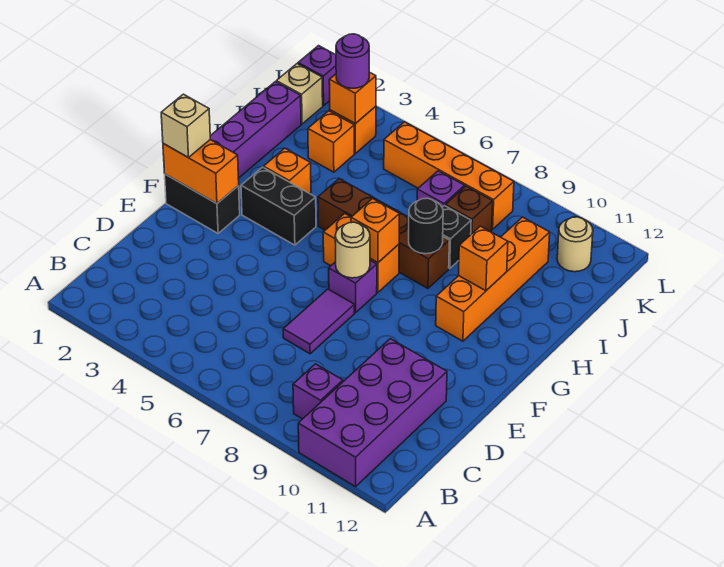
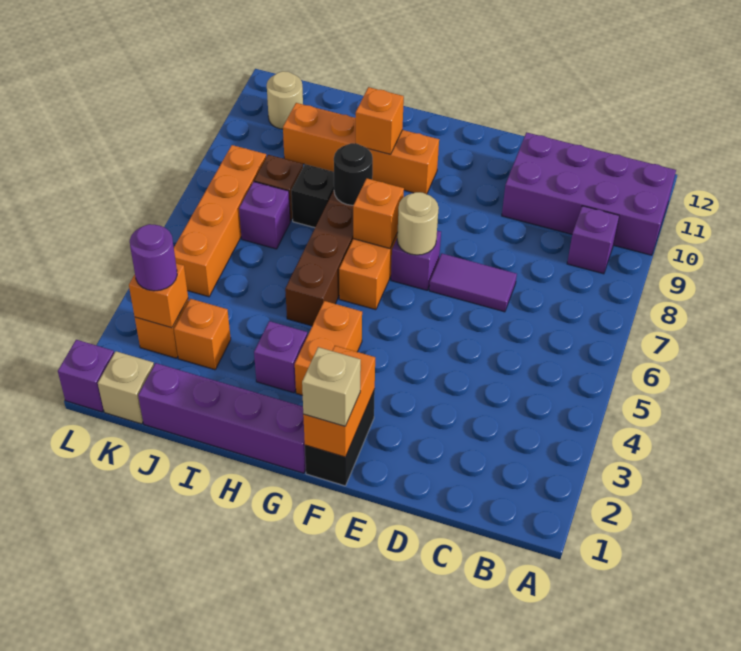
black 1x2 brick [241,167,316,245] -> orange 1x2 brick [295,301,362,395]
orange 1x1 brick [264,148,311,194] -> purple 1x1 brick [254,321,307,393]

